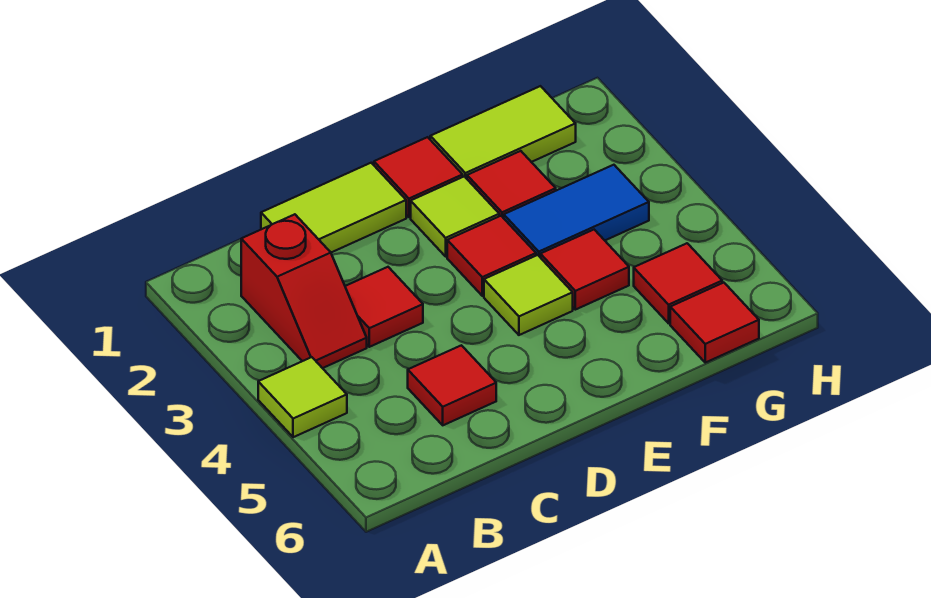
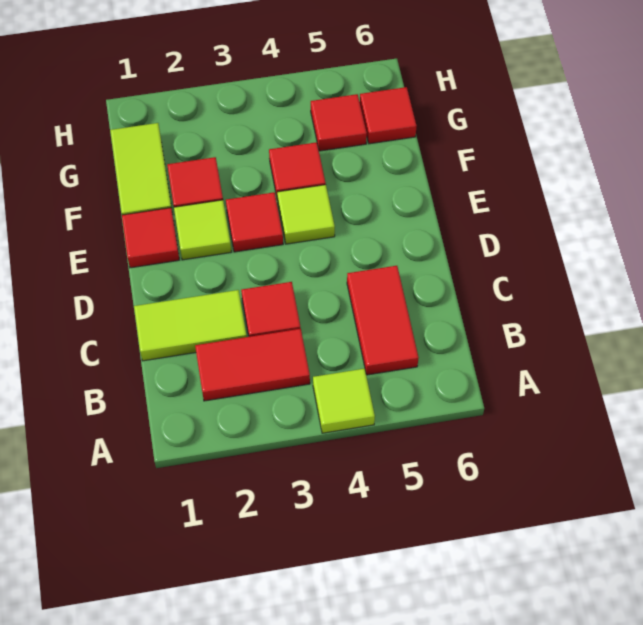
red 1x2 slope [241,214,367,368] -> red 1x2 tile [195,329,310,401]
lime 1x2 tile [261,163,406,252] -> lime 1x2 tile turned to [134,290,247,361]
red 1x1 tile [408,345,496,425] -> red 1x2 tile [347,266,419,375]
blue 1x2 tile [504,165,649,257] -> none

